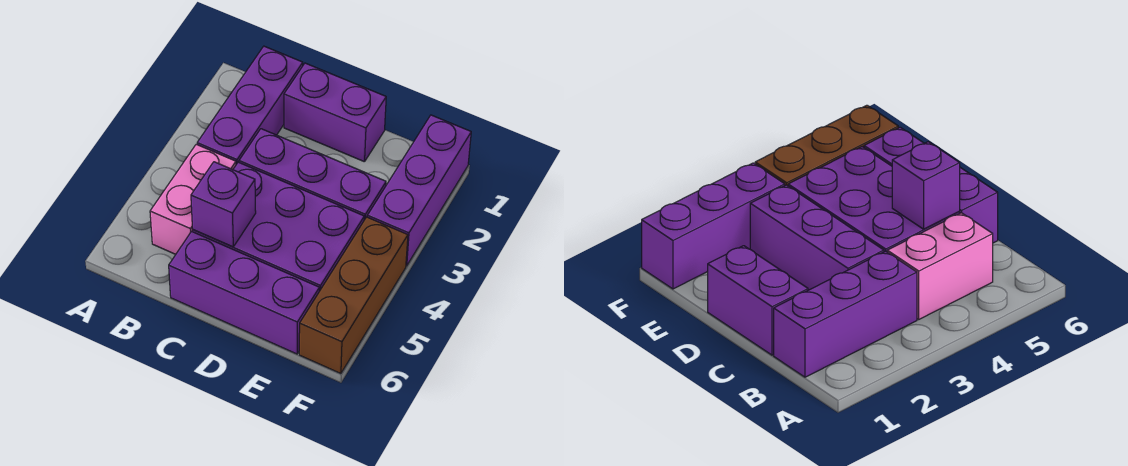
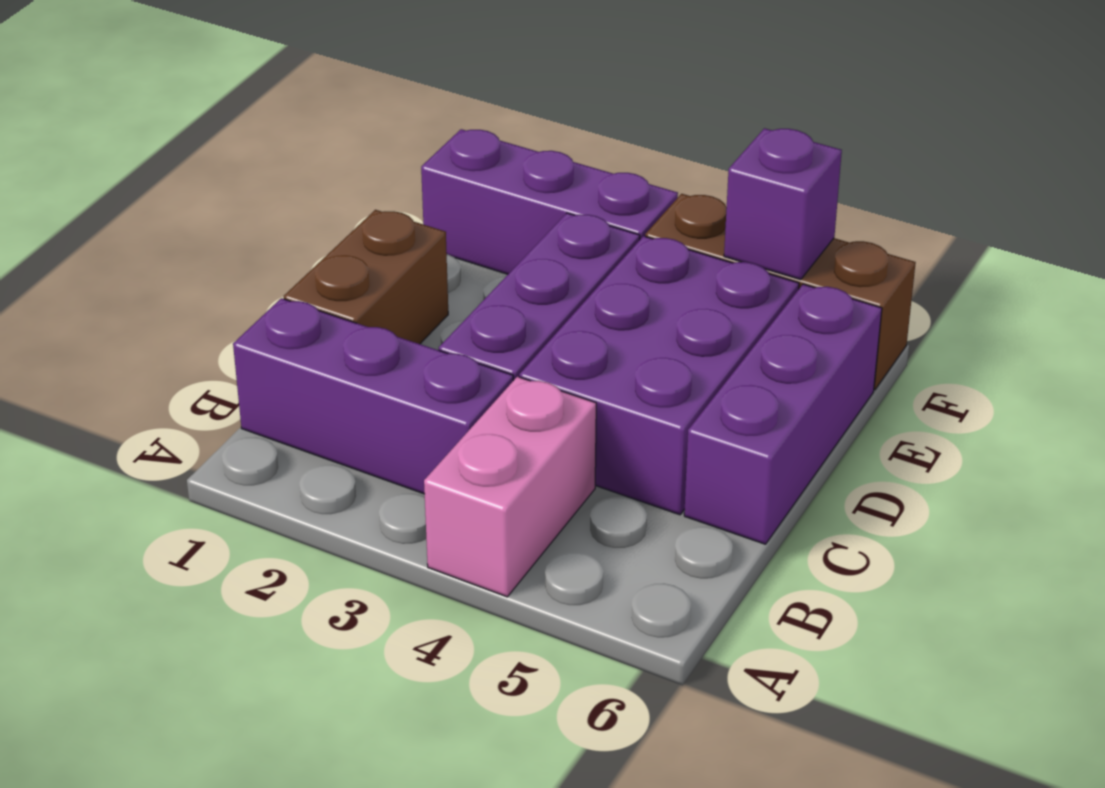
pink 1x2 brick [150,144,236,254] -> pink 1x2 brick turned to [424,377,596,597]
purple 1x2 brick [284,63,386,162] -> brown 1x2 brick [284,210,448,344]
purple 1x1 brick [191,162,256,247] -> purple 1x1 brick moved to [724,128,842,280]

